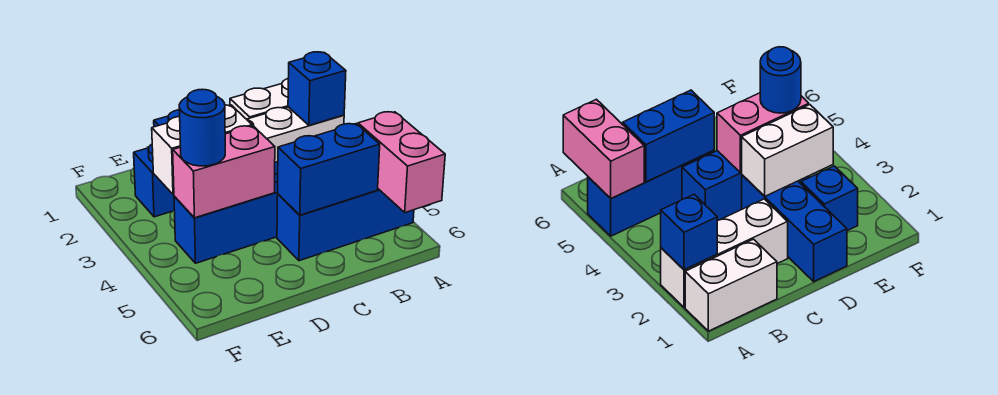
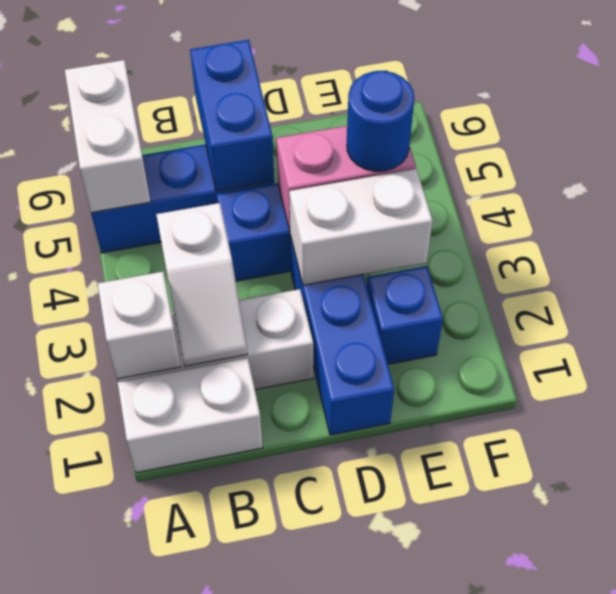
blue 1x1 brick [288,52,346,125] -> white 1x1 brick [98,272,181,379]
pink 1x2 brick [358,112,445,213] -> white 1x2 brick [65,60,151,213]
none -> white 1x2 slope [156,203,247,366]
blue 1x2 brick [278,124,380,215] -> blue 1x2 brick turned to [190,40,274,191]

